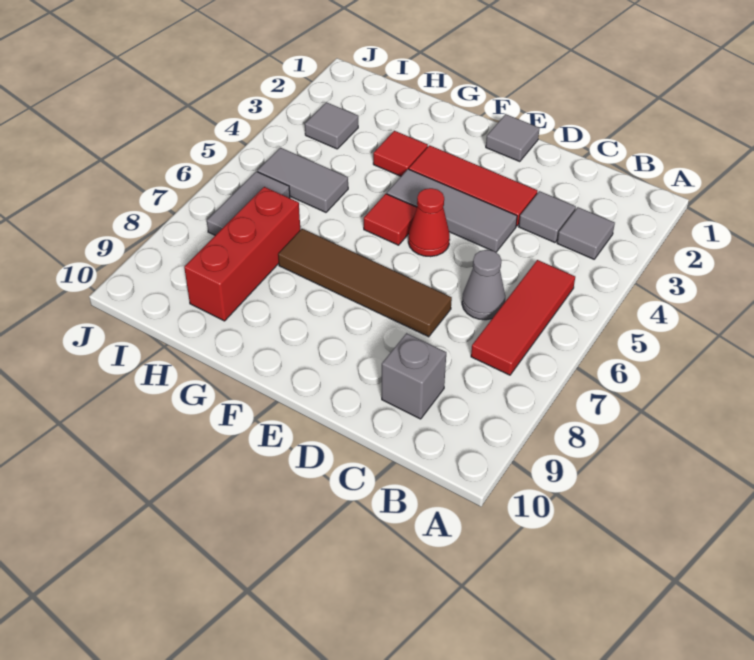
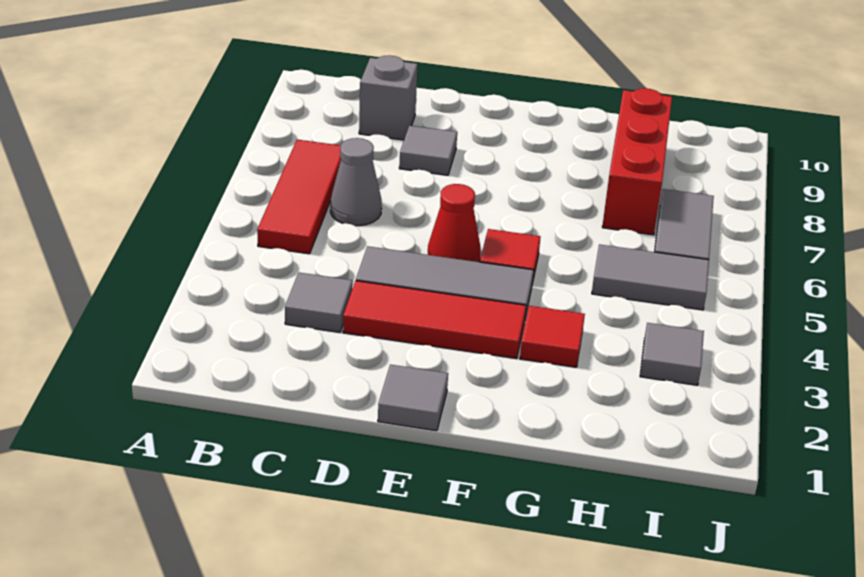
grey 1x1 tile [557,207,615,259] -> grey 1x1 tile moved to [399,125,457,175]
brown 1x4 tile [278,229,452,337] -> none

